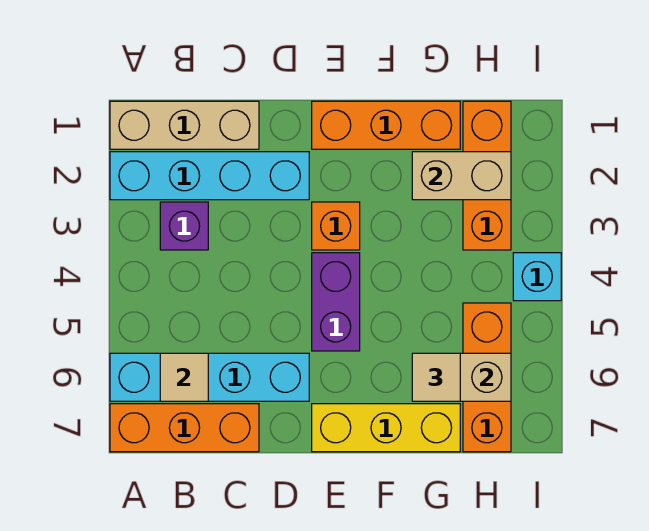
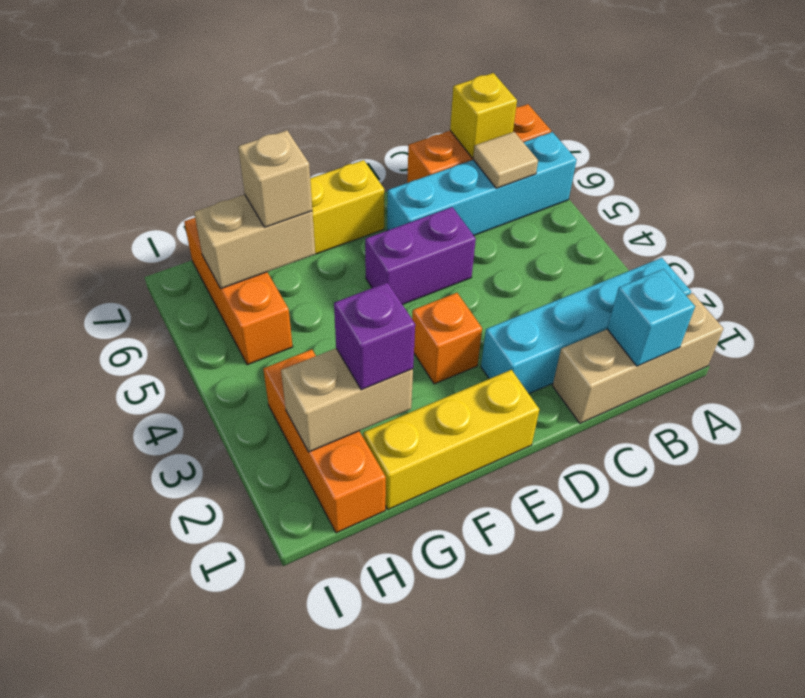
purple 1x1 brick [160,202,208,250] -> purple 1x1 brick moved to [334,282,415,390]
none -> yellow 1x1 brick [450,73,517,158]
orange 1x3 brick [312,101,460,149] -> yellow 1x3 brick [363,370,539,509]
purple 1x2 brick [312,253,360,351] -> purple 1x2 brick turned to [365,207,476,305]
tan 1x1 tile [412,353,460,401] -> tan 1x1 brick [238,130,312,227]
cyan 1x1 brick [513,253,561,301] -> cyan 1x1 brick moved to [607,269,695,366]

